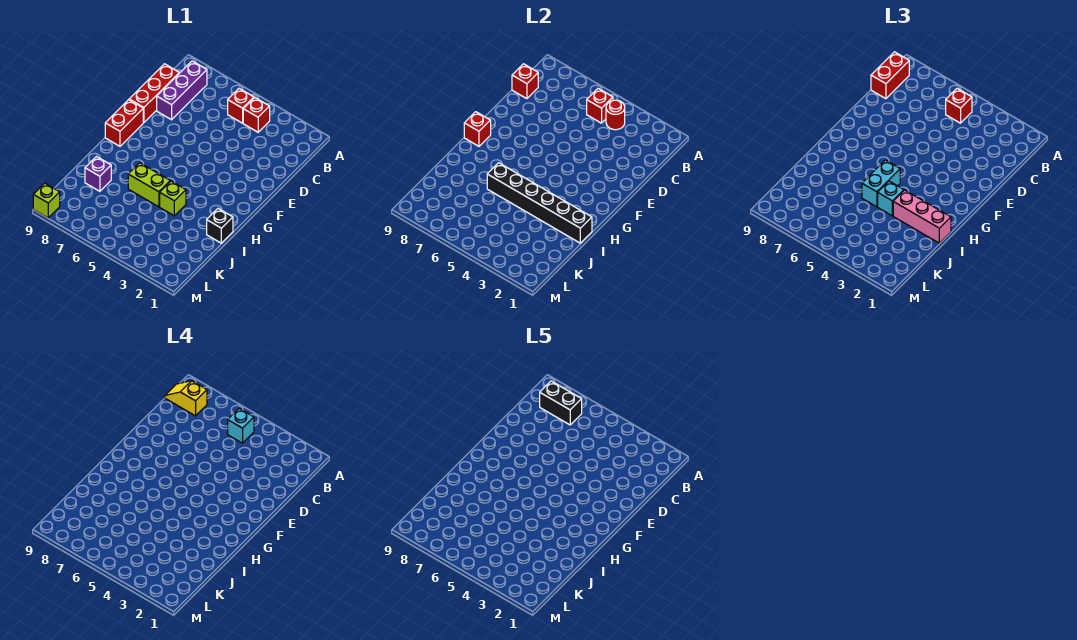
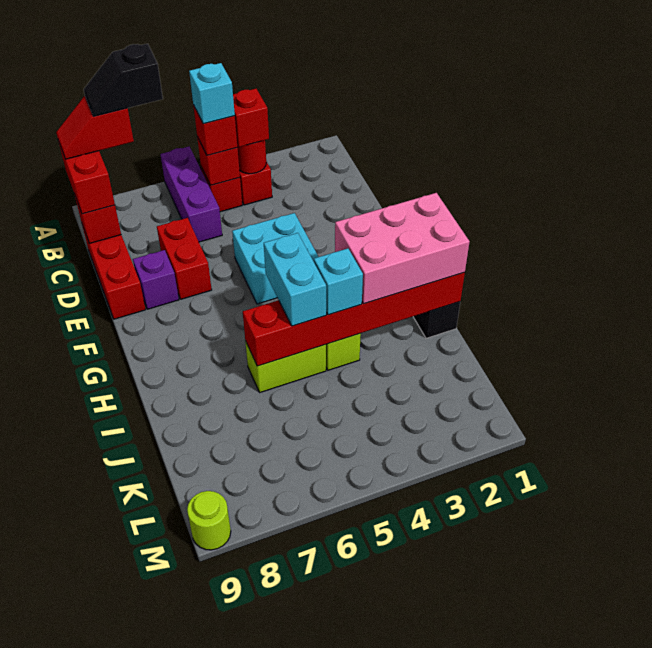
black 1x2 brick [540,381,582,425] -> black 1x2 slope [84,44,163,116]
purple 1x3 brick [157,61,207,120] -> purple 1x3 brick moved to [160,147,222,242]
yellow 1x2 slope [165,381,207,416] -> red 1x2 slope [56,96,134,159]
none -> cyan 2x2 brick [232,213,318,304]
red 1x2 brick [105,100,143,146] -> red 1x2 brick moved to [157,218,212,299]
red 1x1 brick [464,112,491,146] -> red 1x1 brick moved to [233,89,269,147]
black 1x6 brick [487,163,592,243] -> red 1x6 brick [243,272,465,366]
pink 1x3 brick [893,190,951,243] -> pink 2x3 brick [335,193,470,304]
purple 1x1 brick [85,157,111,191] -> purple 1x1 brick moved to [133,250,179,309]
lime 1x1 brick [33,183,60,218] -> lime 1x1 round brick [187,491,231,550]

